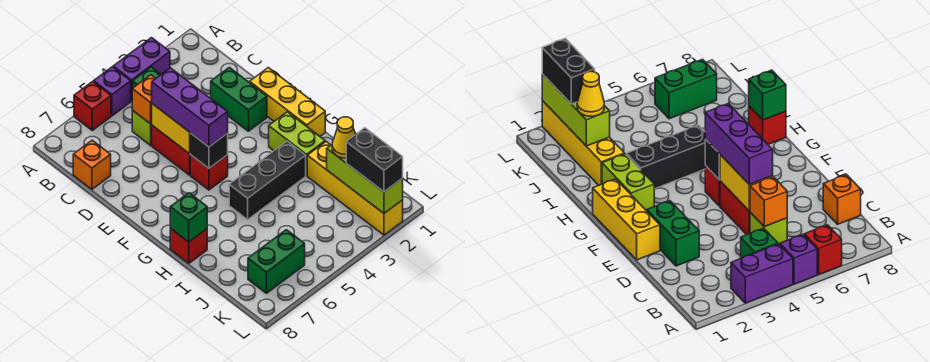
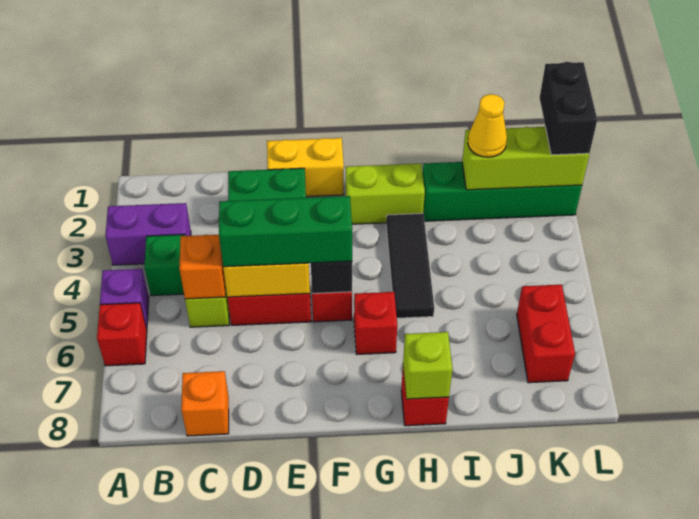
purple 1x2 brick [113,38,170,101] -> purple 1x2 brick turned to [105,203,191,265]
purple 1x3 brick [152,68,228,147] -> green 1x3 brick [219,196,352,267]
yellow 1x3 brick [250,68,325,136] -> yellow 1x2 brick [267,138,344,197]
none -> red 1x1 brick [354,292,397,354]
black 1x3 brick [229,141,306,220] -> black 1x3 tile [386,213,434,318]
green 1x1 brick [170,193,207,242] -> lime 1x1 brick [403,332,453,399]
yellow 1x4 brick [307,142,403,235] -> green 1x4 brick [423,162,582,221]
black 1x2 brick [346,128,403,192] -> black 1x2 brick turned to [540,62,597,155]
green 1x2 brick [248,230,305,293] -> red 1x2 brick [517,285,575,383]

